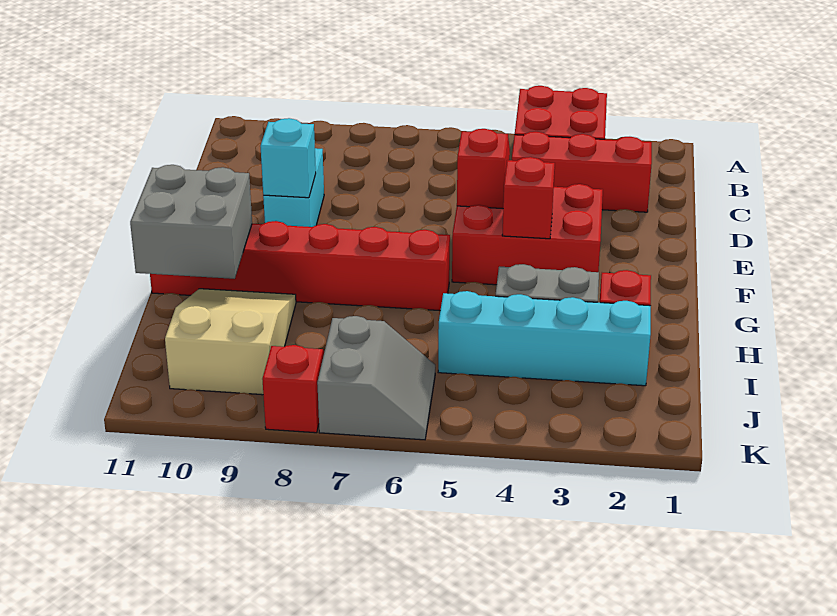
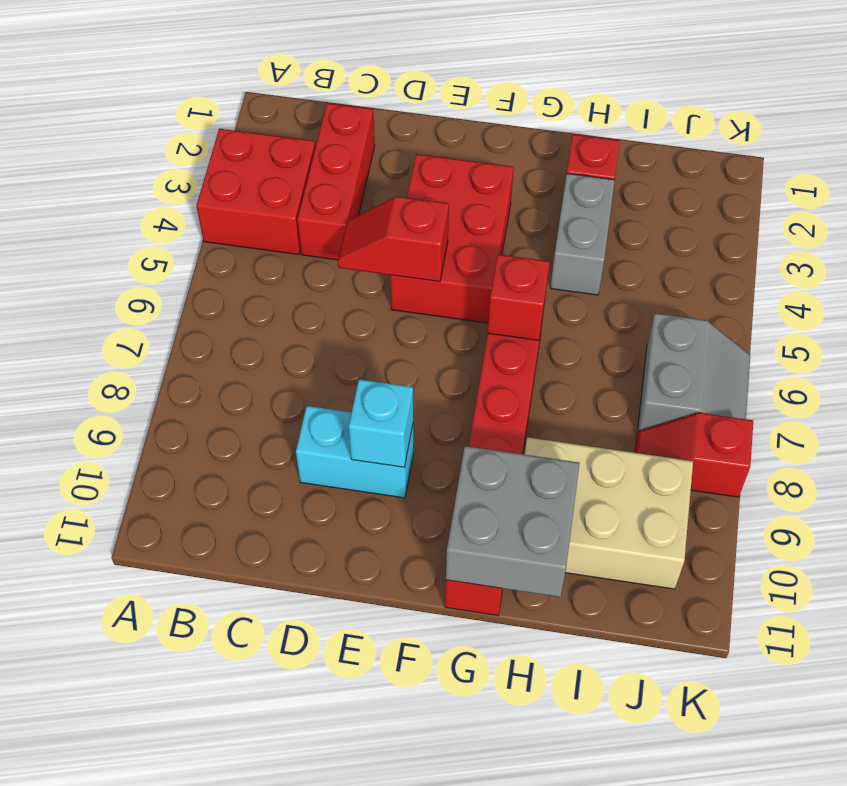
red 1x1 brick [502,157,555,239] -> red 1x1 brick moved to [488,254,549,340]
tan 2x3 slope [165,289,296,395] -> tan 2x3 brick [524,437,693,589]
cyan 1x4 brick [438,291,651,386] -> none
grey 2x2 slope [317,316,435,440] -> grey 2x2 slope turned to [637,313,750,434]

